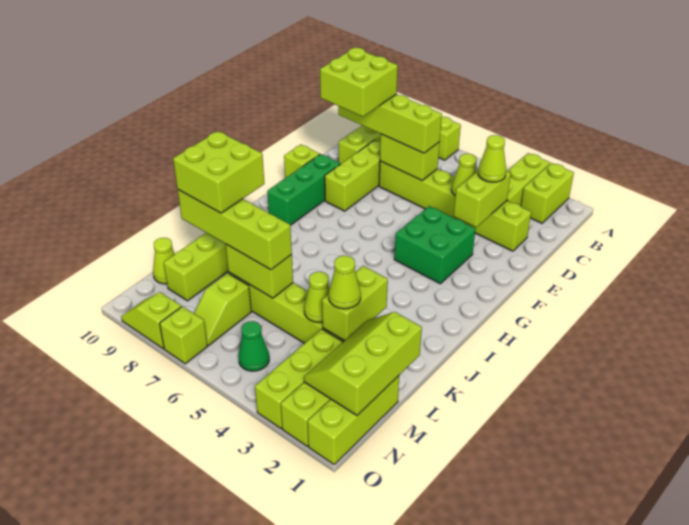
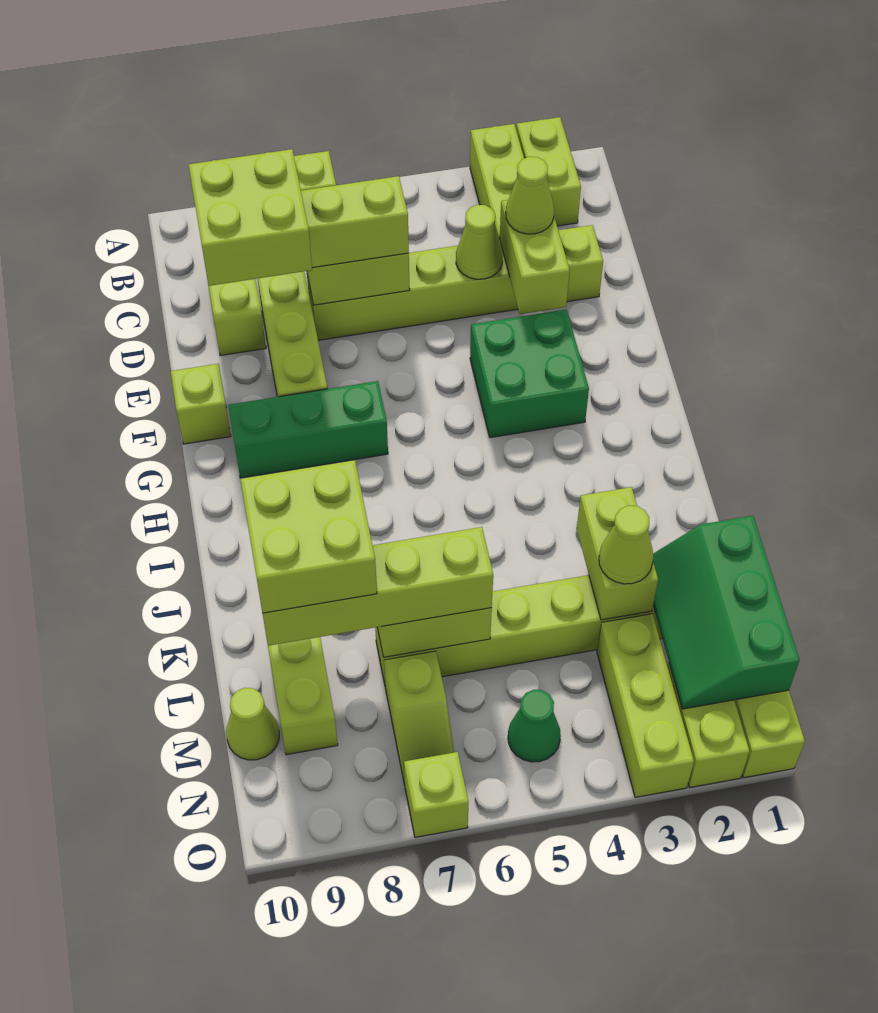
green 1x3 brick [267,154,340,225] -> green 1x3 brick turned to [228,381,388,478]
lime 2x3 slope [304,312,422,415] -> green 2x3 slope [653,516,800,709]
lime 1x1 cone [304,272,330,323] -> none
lime 1x2 slope [121,292,181,349] -> none

